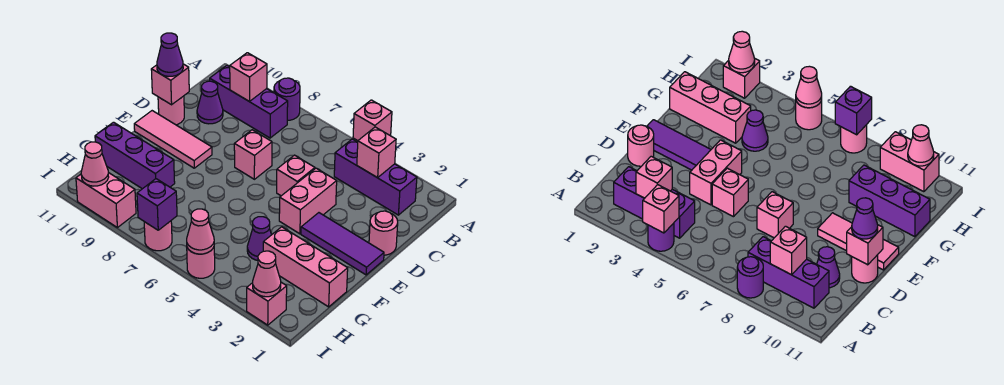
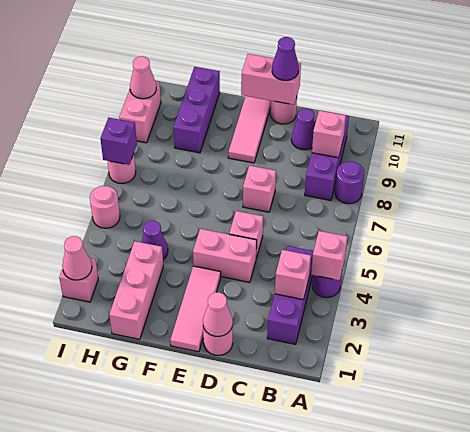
pink 1x1 brick [151,64,189,105] -> pink 1x2 brick [241,54,301,105]
purple 1x3 tile [301,213,384,275] -> pink 1x3 tile [170,266,221,352]
pink 1x1 cone [187,209,214,254] -> pink 1x1 cone moved to [203,292,233,336]

